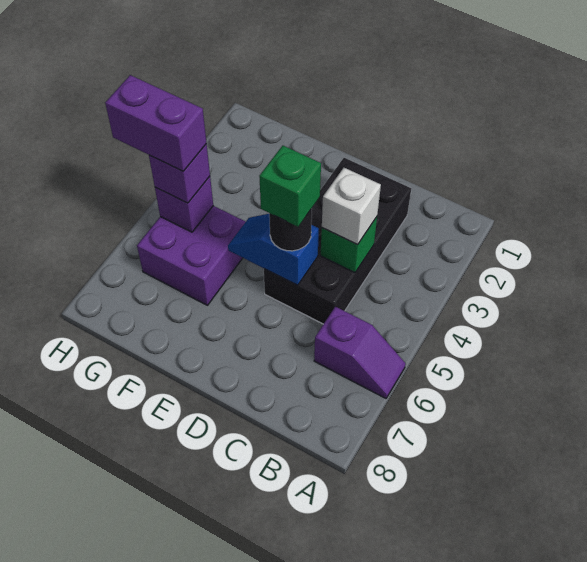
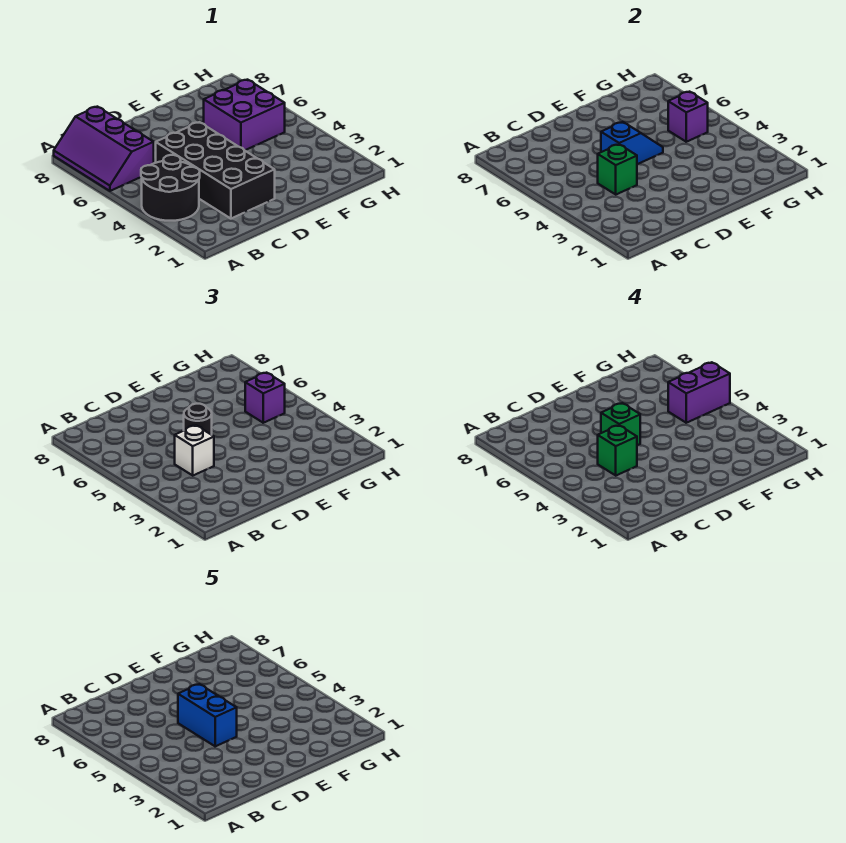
none -> black 2x2 round brick [141,155,200,221]
purple 1x2 slope [314,307,406,398] -> purple 2x3 slope [54,107,154,191]
none -> green 1x1 brick [598,425,637,475]
none -> blue 1x2 brick [178,684,237,746]

